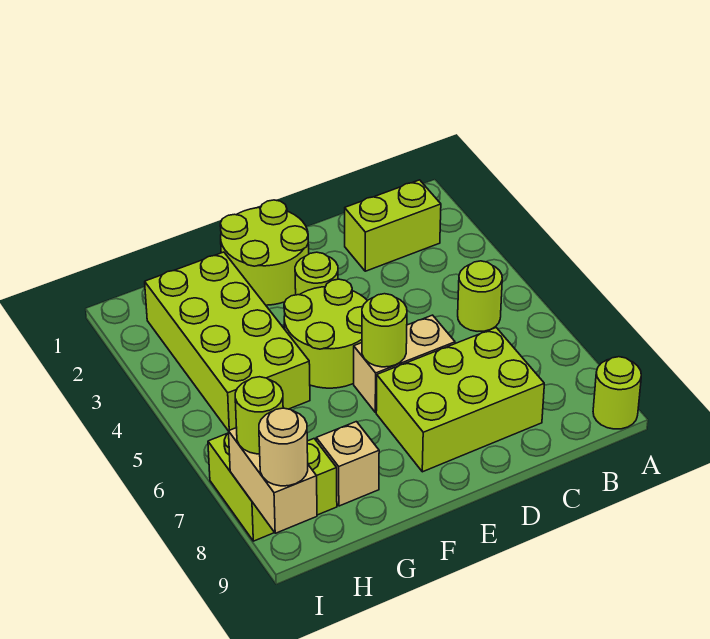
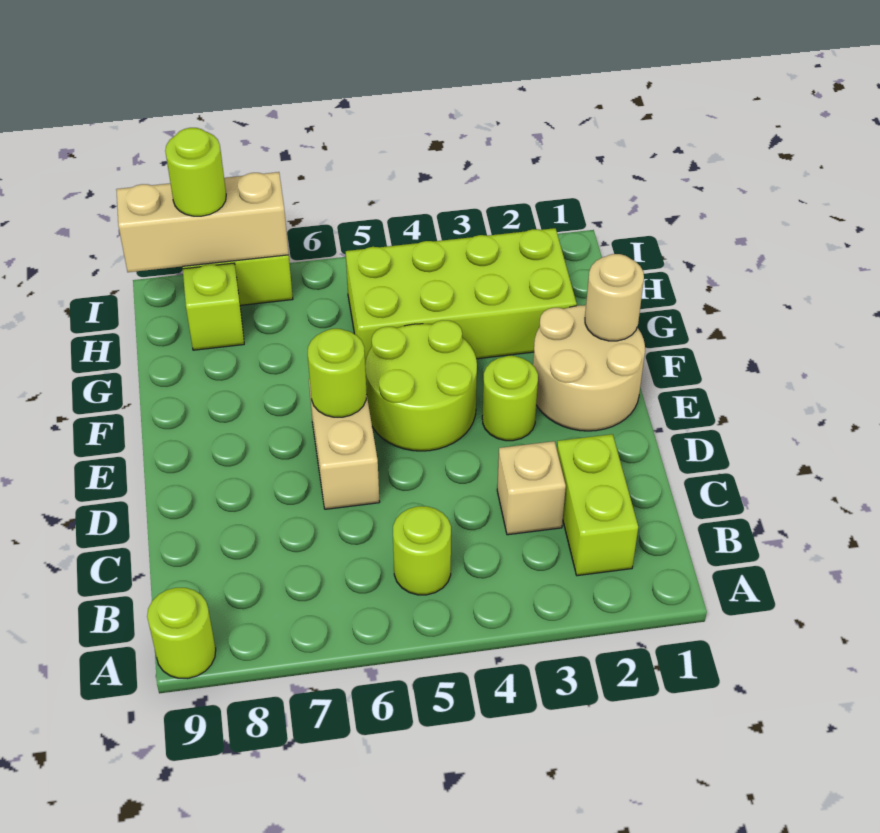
lime 2x3 brick [376,328,544,472] -> none
lime 2x2 round brick [220,200,309,305] -> tan 2x2 round brick [533,305,645,431]
tan 1x1 brick [316,422,379,506] -> tan 1x1 brick moved to [497,441,566,535]
tan 1x2 brick [229,428,317,533] -> tan 1x3 brick [116,172,289,272]
tan 1x1 round brick [259,408,308,486] -> tan 1x1 round brick moved to [585,254,644,341]

